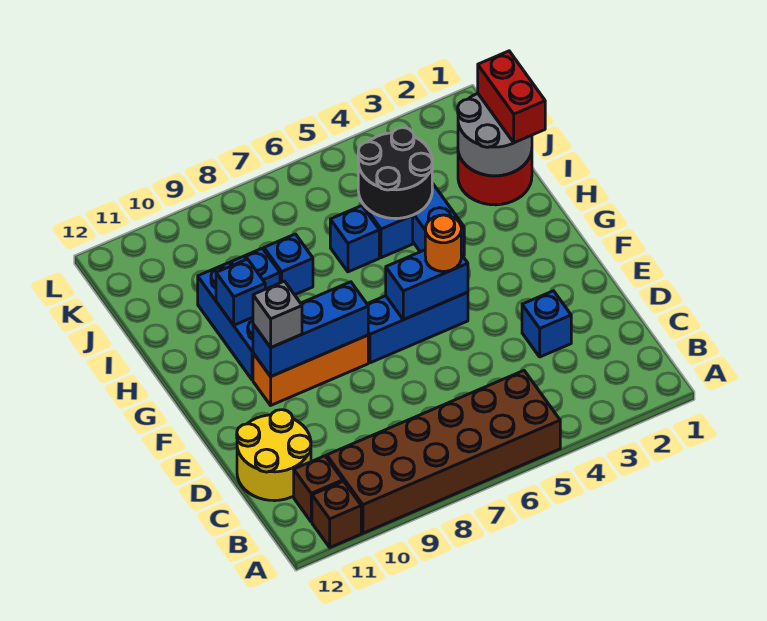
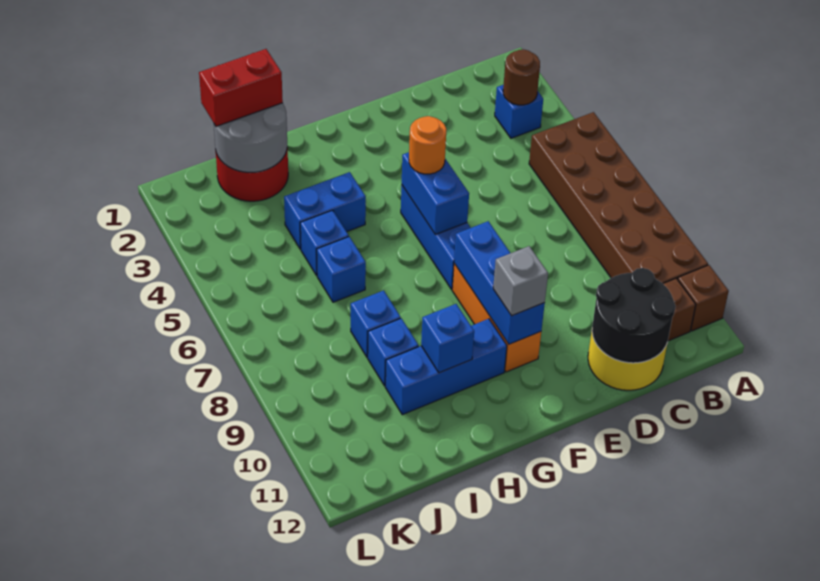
none -> brown 1x1 round brick [503,49,540,105]
blue 1x1 brick [522,291,571,357] -> blue 1x1 brick moved to [495,85,543,138]
black 2x2 round brick [358,128,433,219] -> black 2x2 round brick moved to [592,268,676,363]

